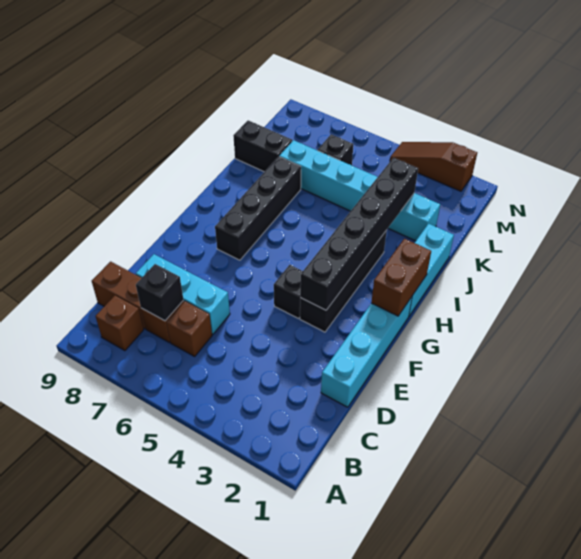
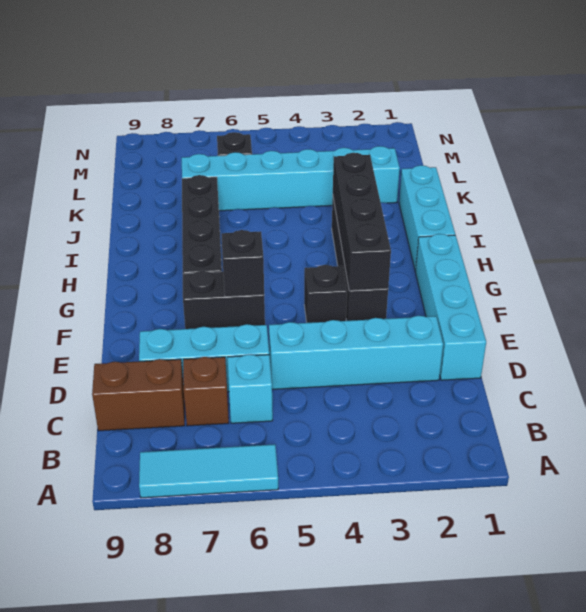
none -> cyan 1x3 tile [139,444,278,498]
brown 1x1 brick [96,296,144,351] -> none
brown 1x1 brick [167,301,212,356] -> cyan 1x1 brick [228,354,273,423]
black 1x1 brick [136,264,183,321] -> black 1x1 brick moved to [221,230,264,297]
none -> cyan 1x4 brick [269,316,443,389]
black 1x6 brick [300,158,418,310] -> black 1x4 brick [333,153,391,291]
brown 1x2 brick [371,239,431,316] -> none
black 1x2 brick [233,120,292,172] -> black 1x2 brick moved to [183,271,265,329]
brown 1x3 slope [390,142,477,191] -> none

